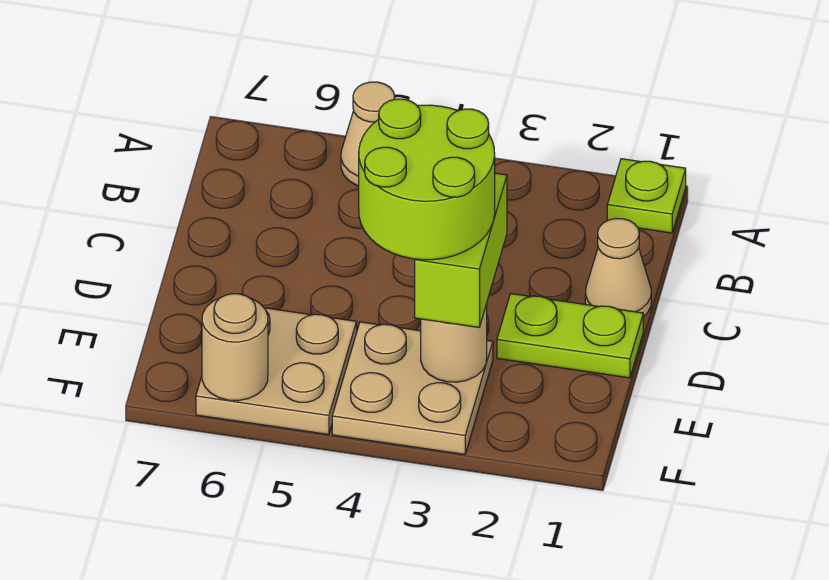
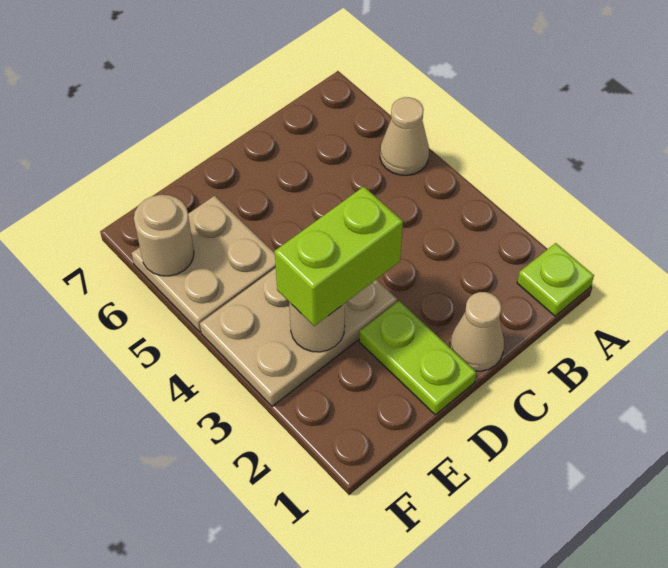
lime 2x2 round brick [359,99,495,260] -> none
tan 2x2 plate [332,322,493,454] -> tan 2x3 plate [200,268,397,406]

